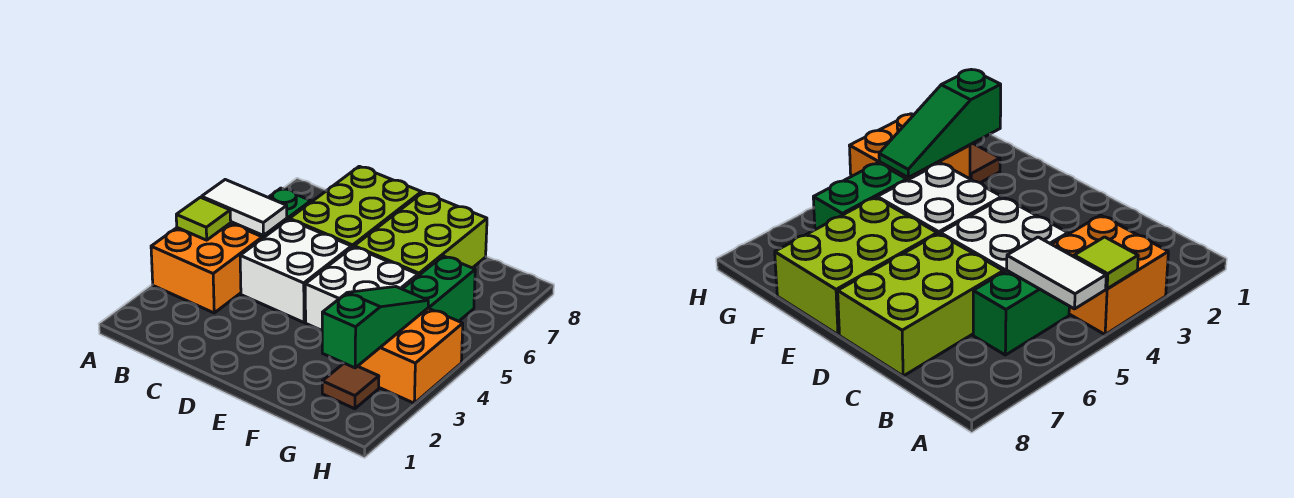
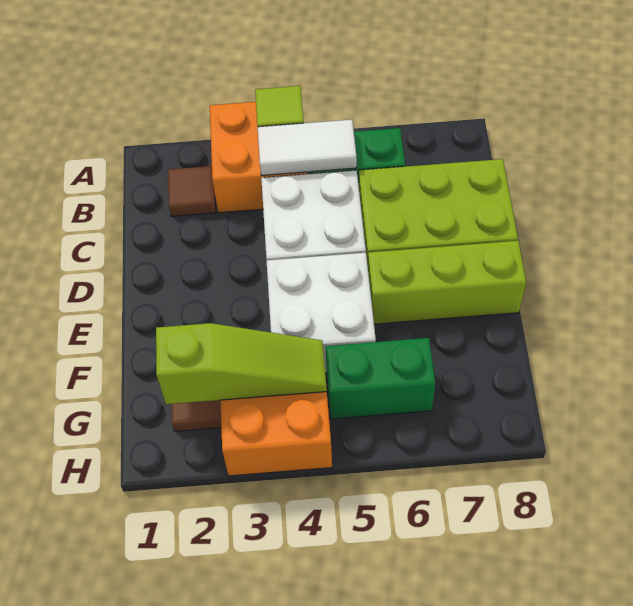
white 1x2 tile [202,180,287,235] -> white 1x2 tile turned to [258,120,357,175]
none -> brown 1x1 tile [168,166,216,216]
lime 2x3 brick [354,192,487,276] -> lime 1x3 brick [368,241,526,324]
green 1x3 slope [322,286,428,368] -> lime 1x3 slope [156,323,327,404]

